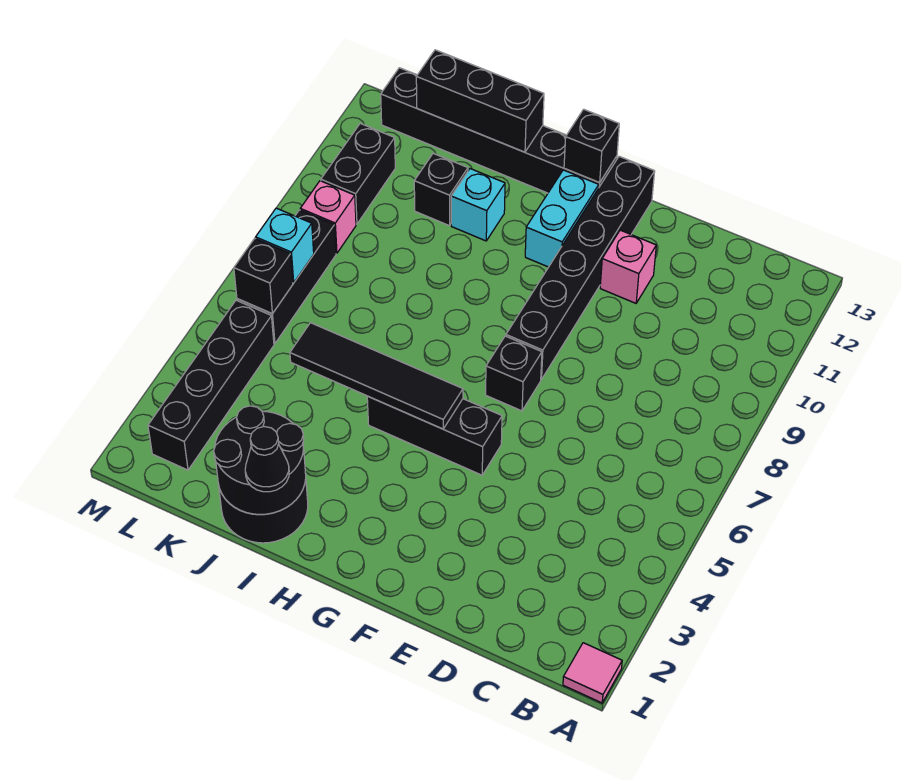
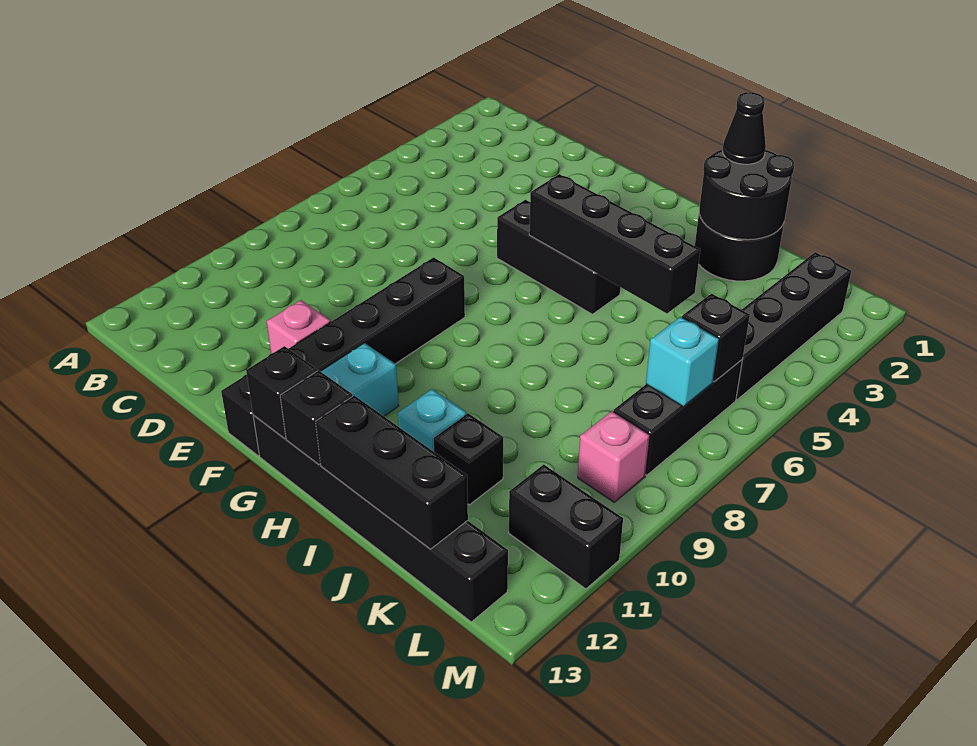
pink 1x1 tile [563,643,622,703] -> none
black 1x1 brick [486,336,542,411] -> black 1x1 brick moved to [280,370,353,464]
black 1x4 tile [290,323,463,429] -> black 1x4 brick [529,174,700,313]
black 1x2 brick [321,123,395,224] -> black 1x2 brick turned to [509,464,623,589]

